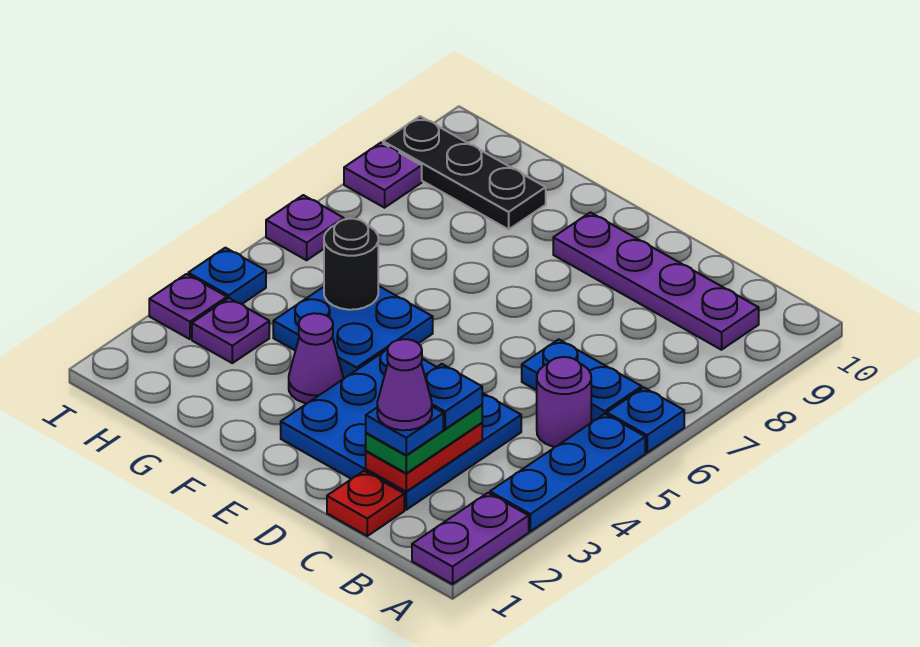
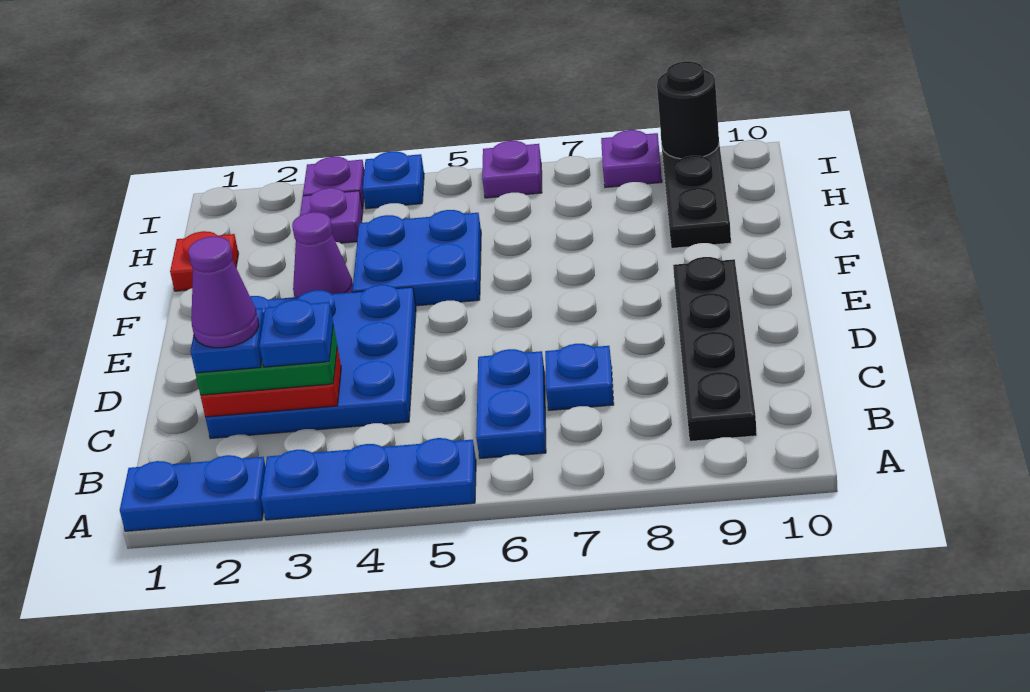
purple 1x2 plate [412,493,529,584] -> blue 1x2 plate [120,455,266,531]
blue 1x1 plate [607,388,684,453] -> blue 1x1 plate moved to [545,344,614,410]
purple 1x1 round brick [537,357,591,447] -> none
purple 1x4 plate [553,212,759,350] -> black 1x4 plate [673,257,757,441]
red 1x1 plate [327,471,404,536] -> red 1x1 plate moved to [170,231,239,291]
black 1x1 round brick [324,219,378,310] -> black 1x1 round brick moved to [657,61,719,159]

